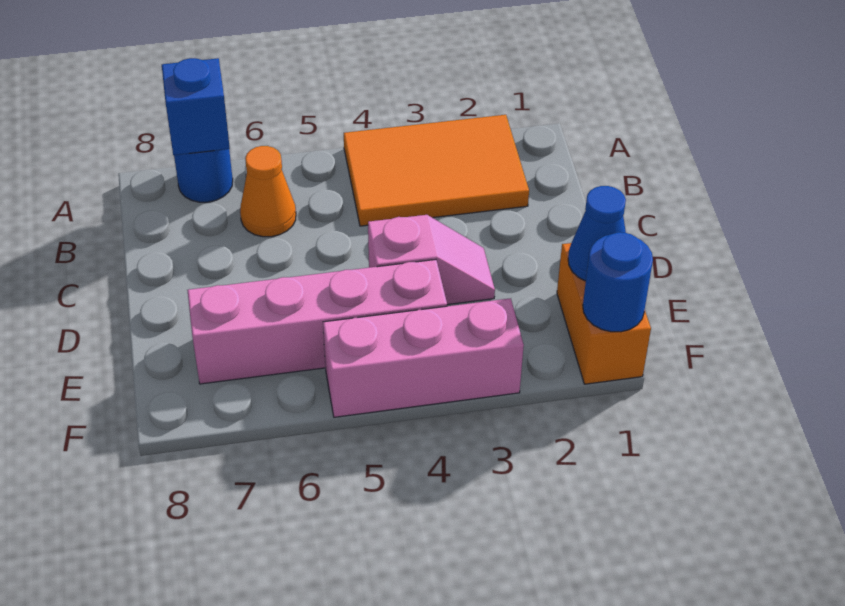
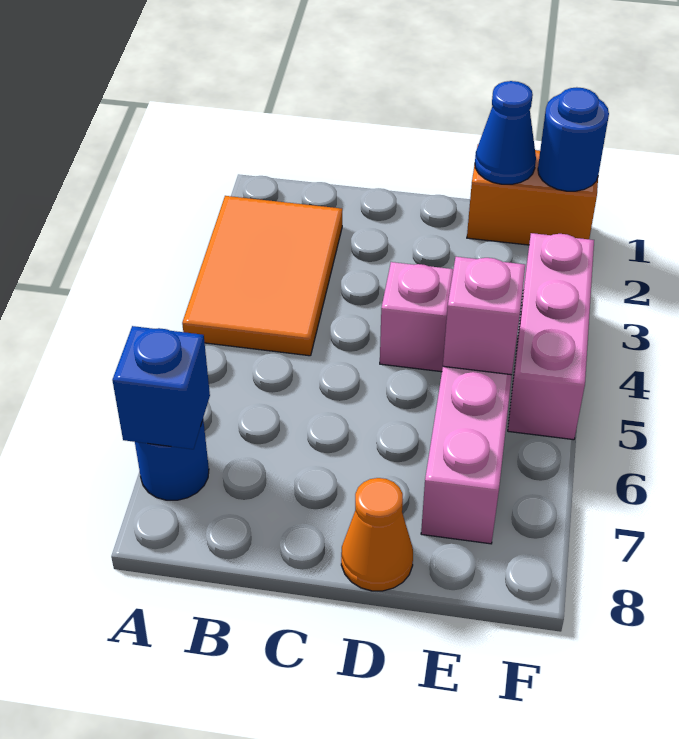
orange 1x1 cone [240,146,296,237] -> orange 1x1 cone moved to [341,478,413,591]
none -> pink 1x1 brick [443,257,525,375]

